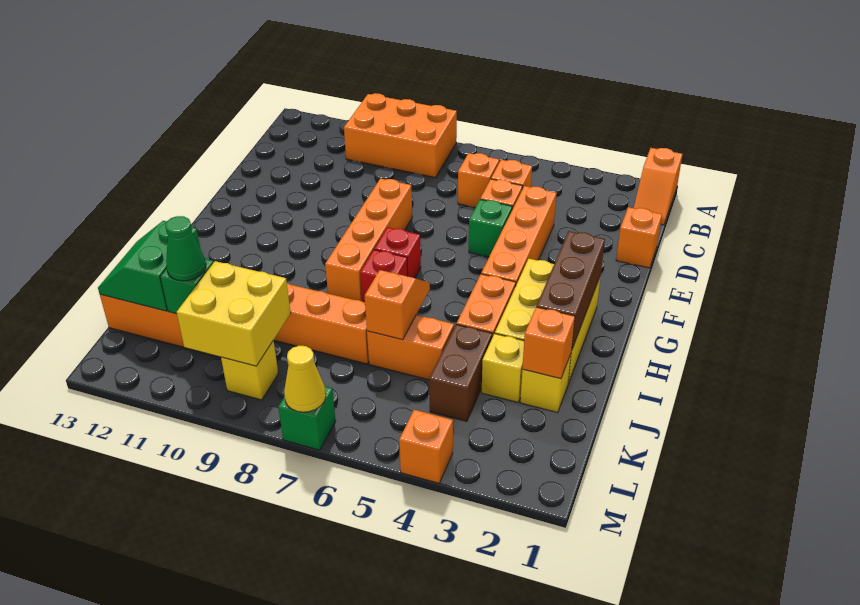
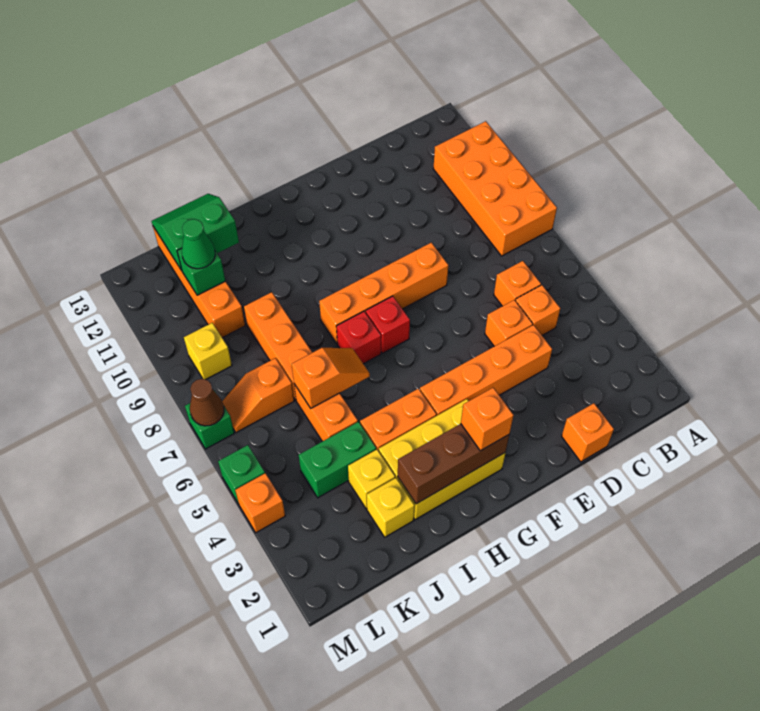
orange 1x2 slope [634,148,682,225] -> orange 1x2 slope moved to [222,358,294,432]
orange 2x3 brick [344,93,457,178] -> orange 2x4 brick [433,121,557,256]
green 1x1 brick [469,199,512,257] -> green 1x1 brick moved to [218,445,265,504]
orange 1x1 brick [522,307,575,379] -> orange 1x1 brick moved to [461,388,514,451]
brown 1x2 brick [429,324,492,421] -> green 1x2 brick [299,422,376,498]
yellow 2x2 brick [177,261,291,366] -> none
yellow 1x1 cone [284,346,326,412] -> brown 1x1 cone [190,379,224,426]

